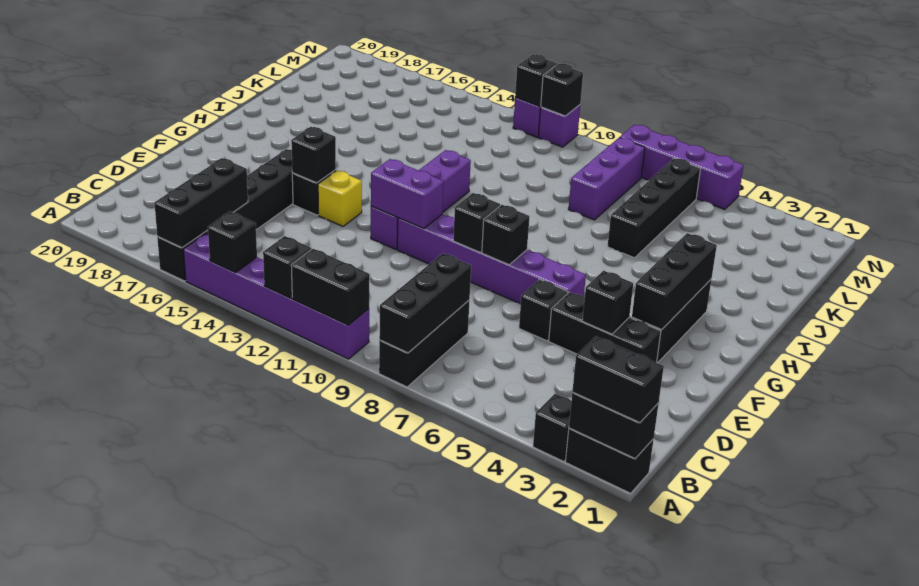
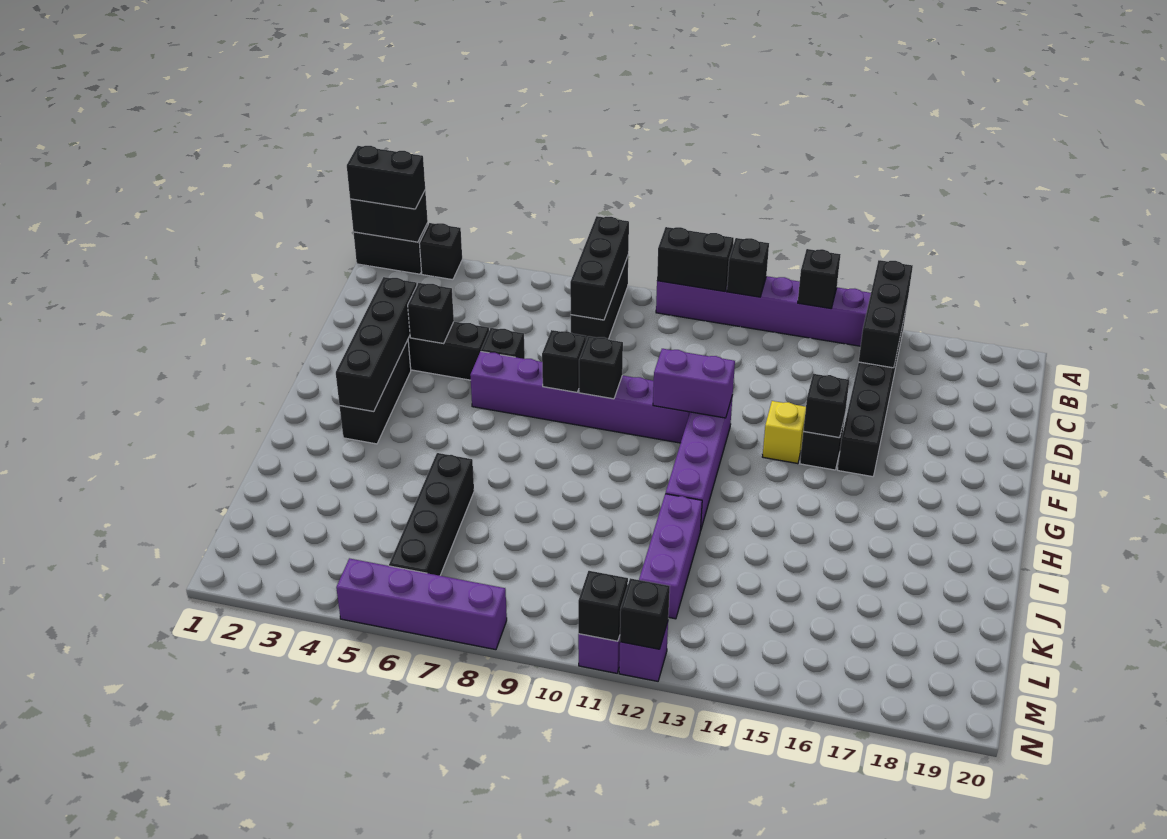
black 1x3 brick [632,233,717,330] -> black 1x4 brick [336,277,417,411]
purple 1x3 brick [569,138,645,220] -> purple 1x3 brick moved to [639,494,702,619]

